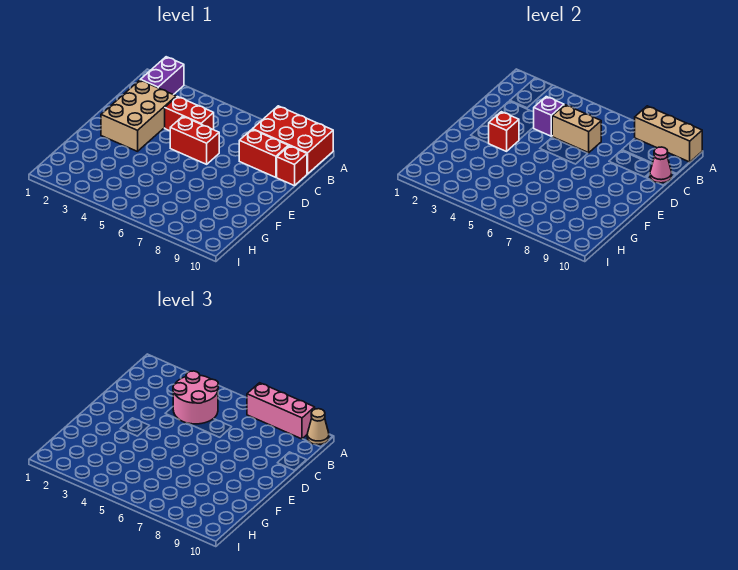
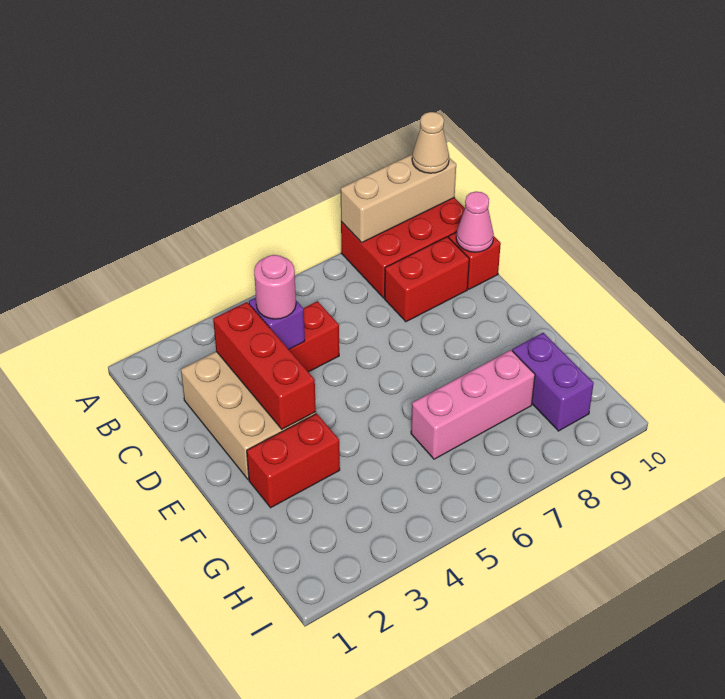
purple 1x2 brick [141,57,184,95] -> purple 1x2 brick moved to [512,333,594,431]
pink 1x3 brick [247,383,315,439] -> pink 1x3 brick moved to [411,350,535,459]
pink 2x2 round brick [173,371,218,424] -> pink 1x1 round brick [254,255,296,319]
tan 1x2 brick [552,105,601,153] -> none
red 1x2 brick [170,116,219,164] -> red 1x2 brick moved to [247,414,340,508]
red 1x1 brick [489,112,519,151] -> red 1x3 brick [213,302,316,429]

